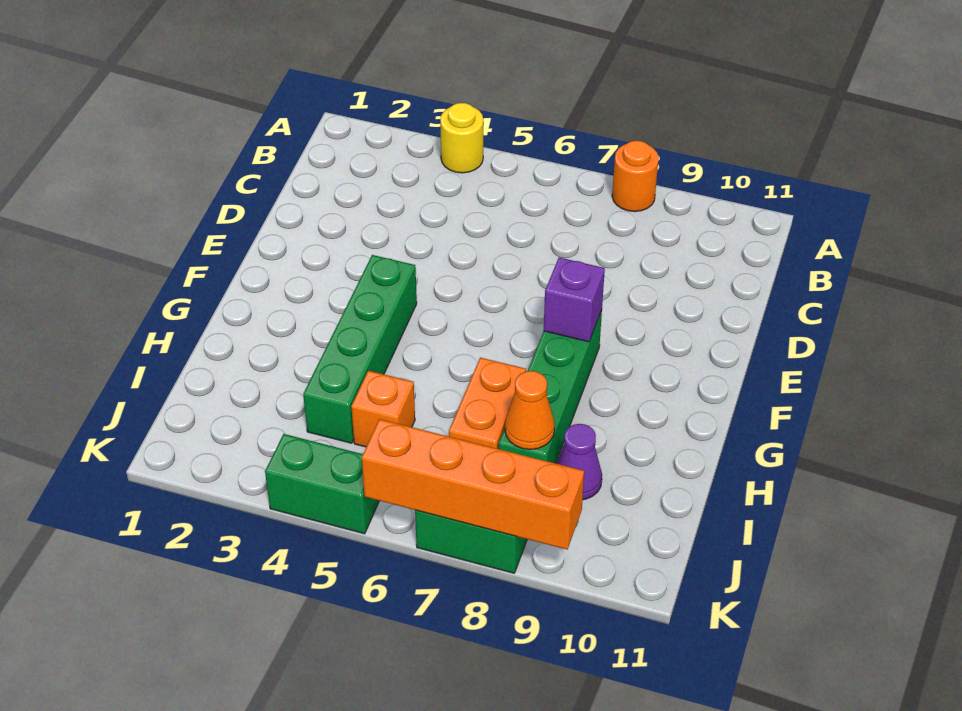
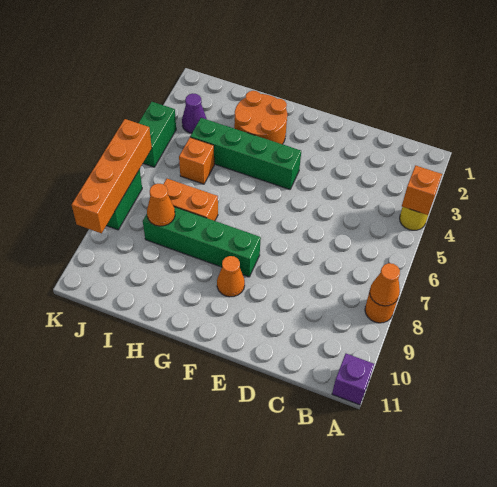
none -> orange 1x1 brick [402,165,442,215]
none -> orange 1x1 cone [370,263,400,306]
purple 1x1 brick [544,258,605,342] -> purple 1x1 brick moved to [332,354,374,405]
none -> orange 1x1 cone [217,256,245,297]
none -> orange 2x2 round brick [234,91,287,144]
purple 1x1 cone [556,424,602,500] -> purple 1x1 cone moved to [182,93,207,133]

